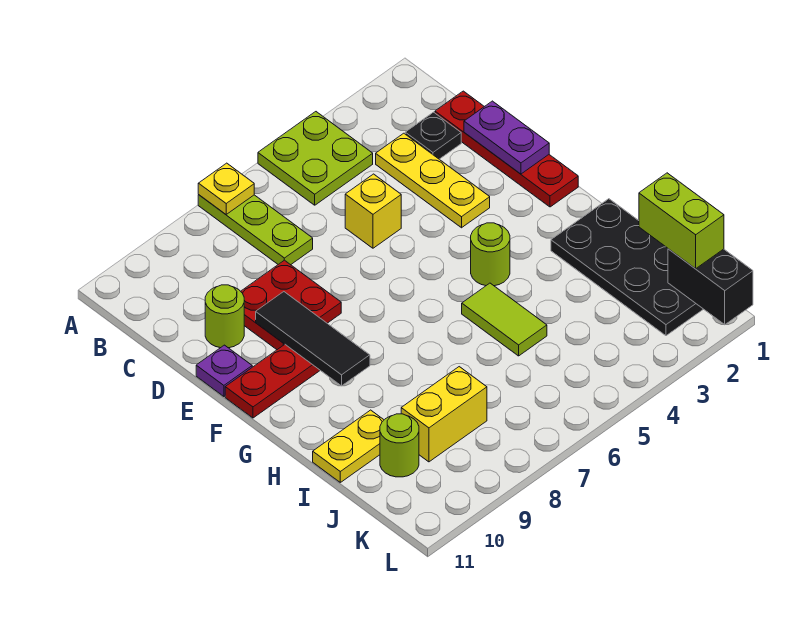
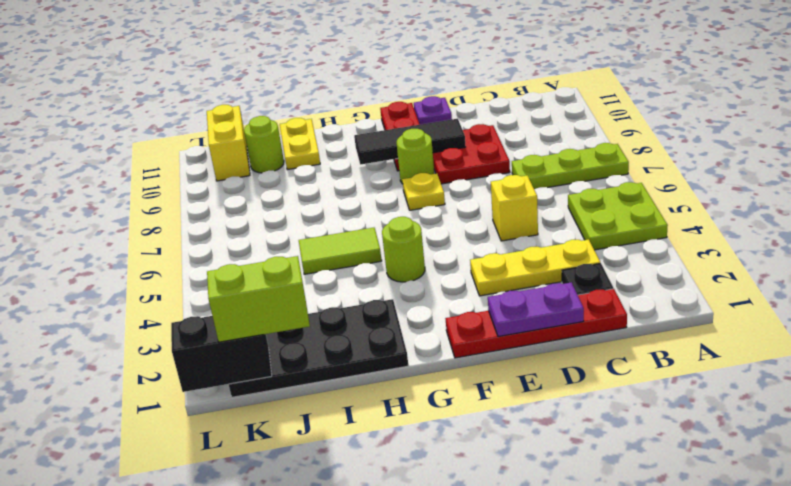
yellow 1x1 plate [198,163,254,214] -> yellow 1x1 plate moved to [402,173,445,210]
lime 1x1 round brick [205,285,244,348] -> lime 1x1 round brick moved to [397,129,434,184]
yellow 1x2 brick [401,367,487,462] -> yellow 1x2 brick moved to [207,105,250,181]

